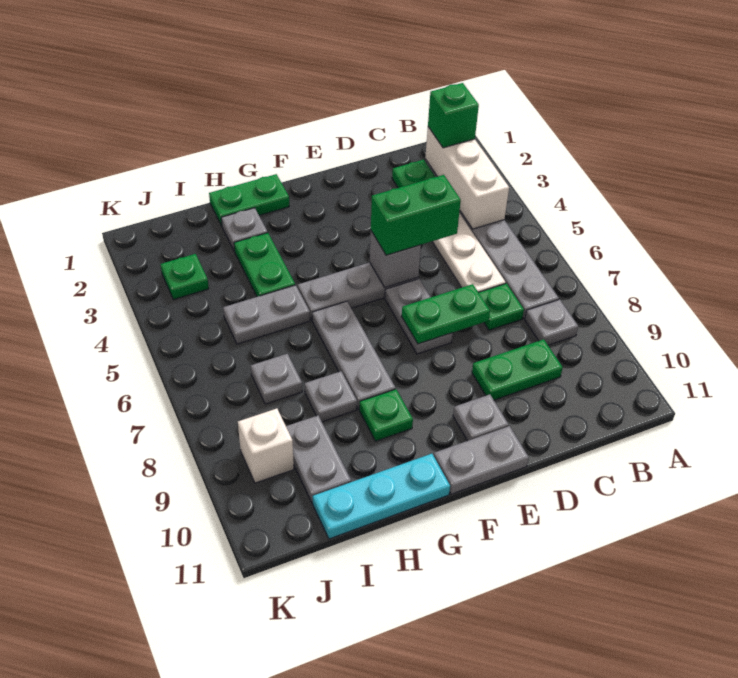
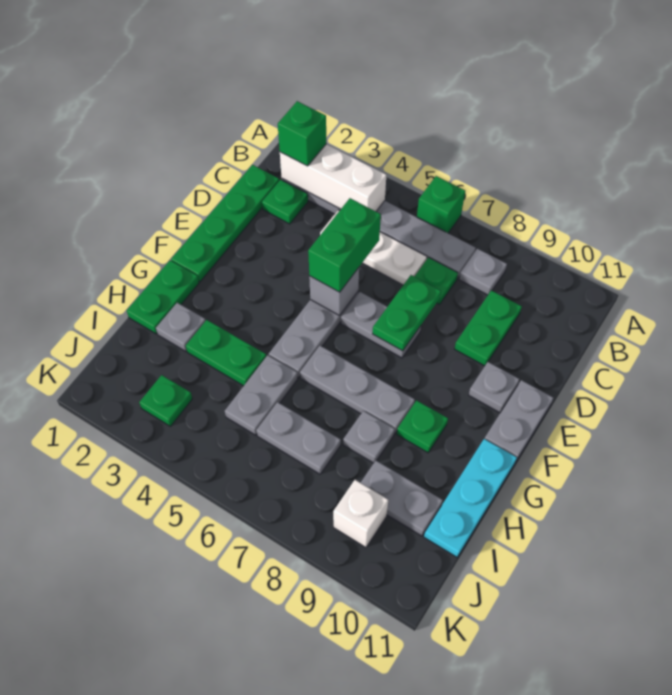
none -> green 1x1 brick [417,176,465,233]
none -> green 1x4 plate [171,165,279,282]
grey 1x1 plate [251,354,302,404] -> grey 1x2 plate [256,402,341,474]

